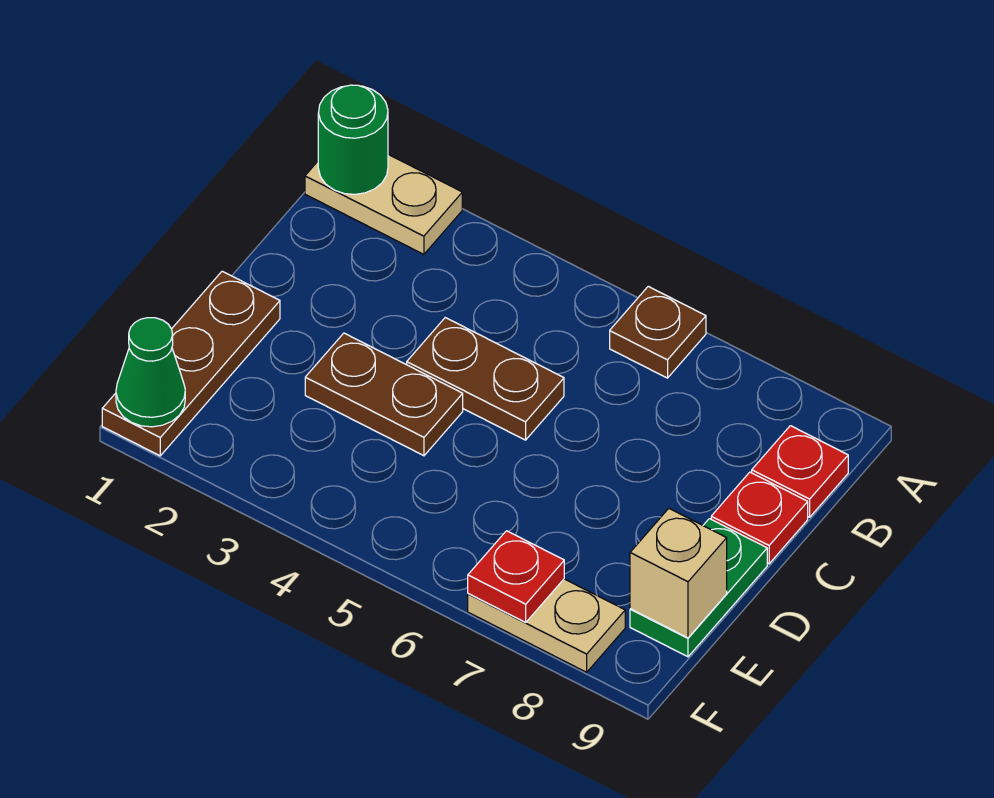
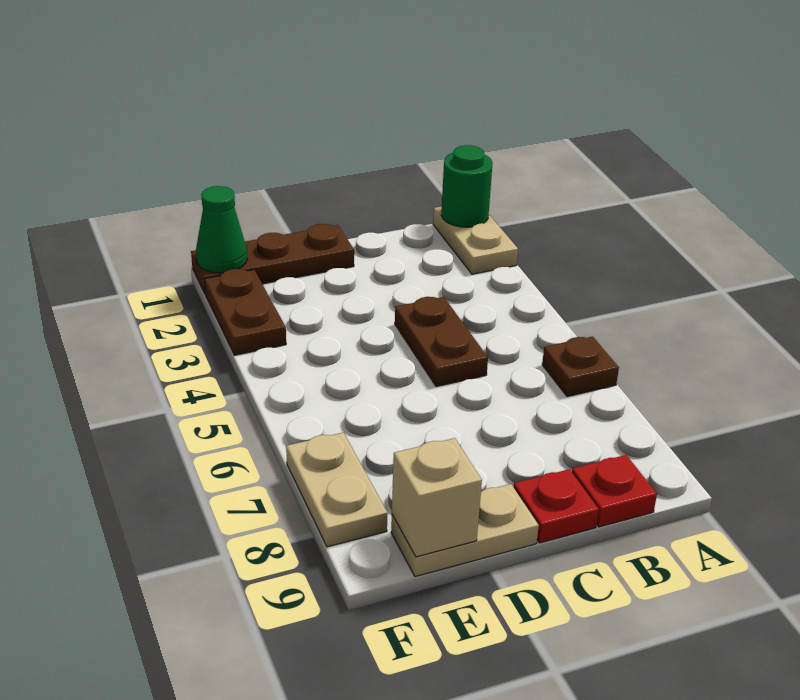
brown 1x2 plate [305,333,463,456] -> brown 1x2 plate moved to [205,269,286,355]
green 1x2 plate [630,519,767,657] -> tan 1x2 plate [391,484,539,577]
red 1x1 plate [468,531,564,622] -> none

